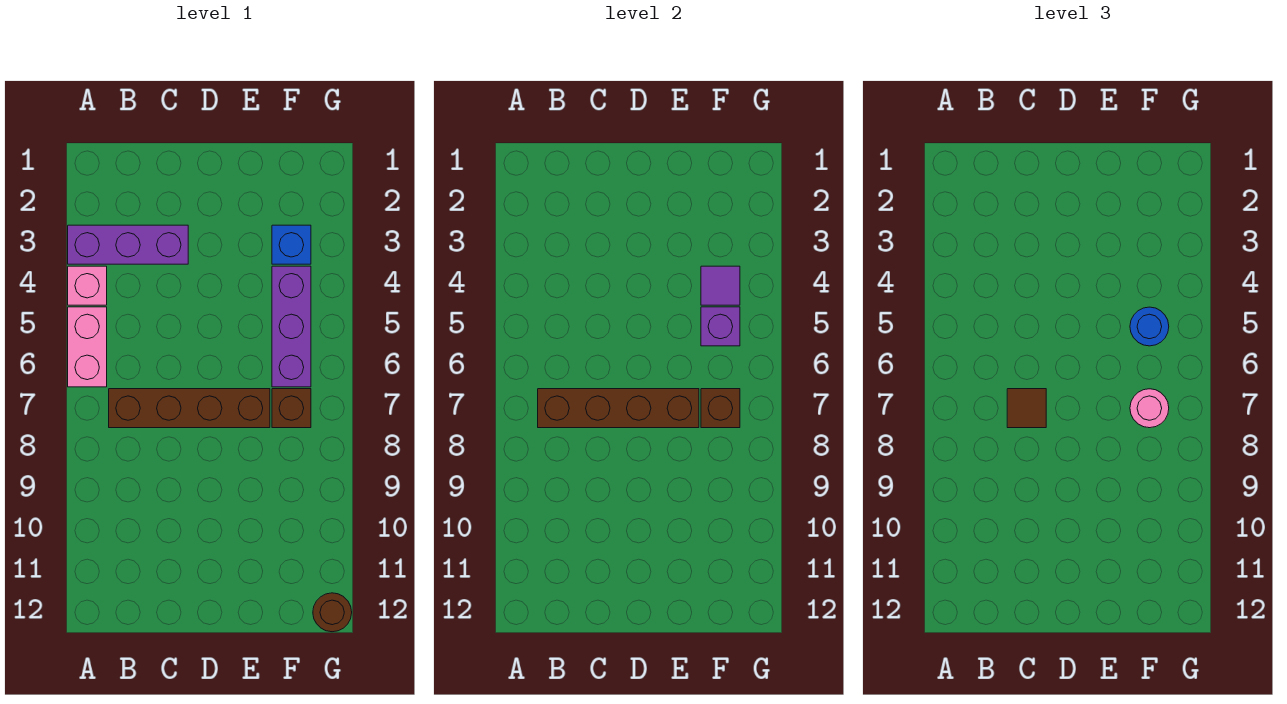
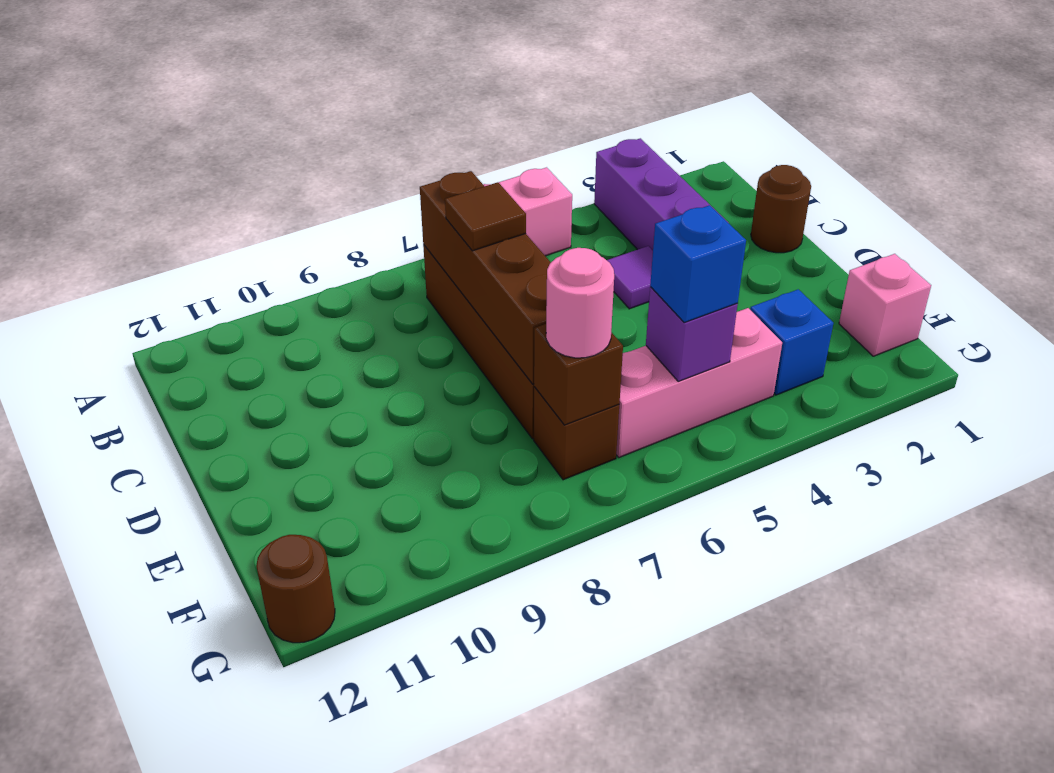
pink 1x1 brick [68,266,107,305] -> pink 1x1 brick moved to [839,254,931,356]
none -> brown 1x1 round brick [751,165,811,253]
purple 1x3 brick [272,266,311,387] -> pink 1x3 brick [616,308,782,457]
purple 1x1 tile [701,266,740,305] -> purple 1x1 tile moved to [607,246,653,309]
blue 1x1 round brick [1130,307,1169,346] -> blue 1x1 brick [650,205,746,322]

